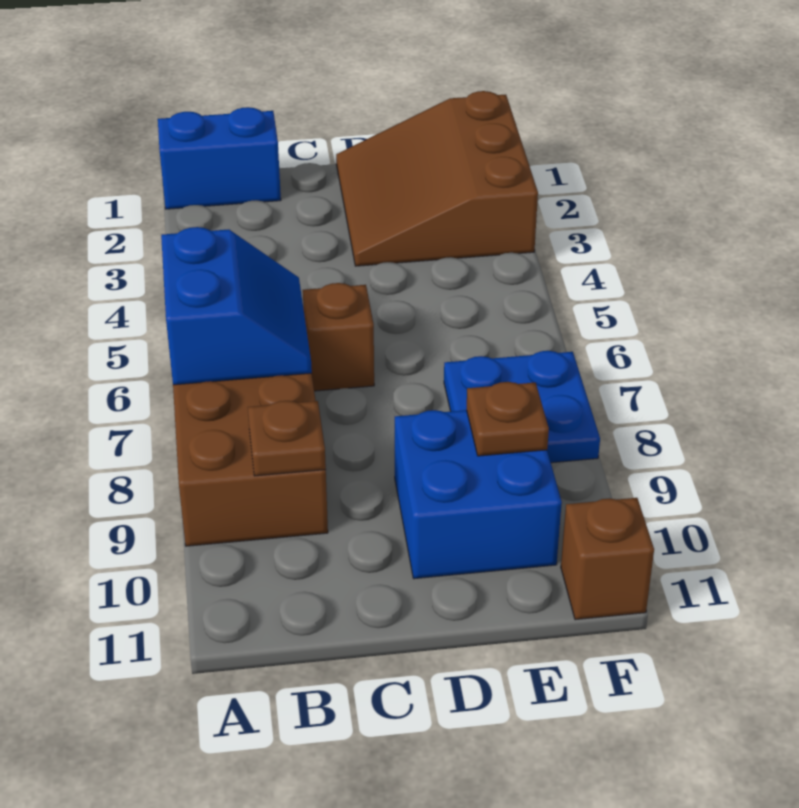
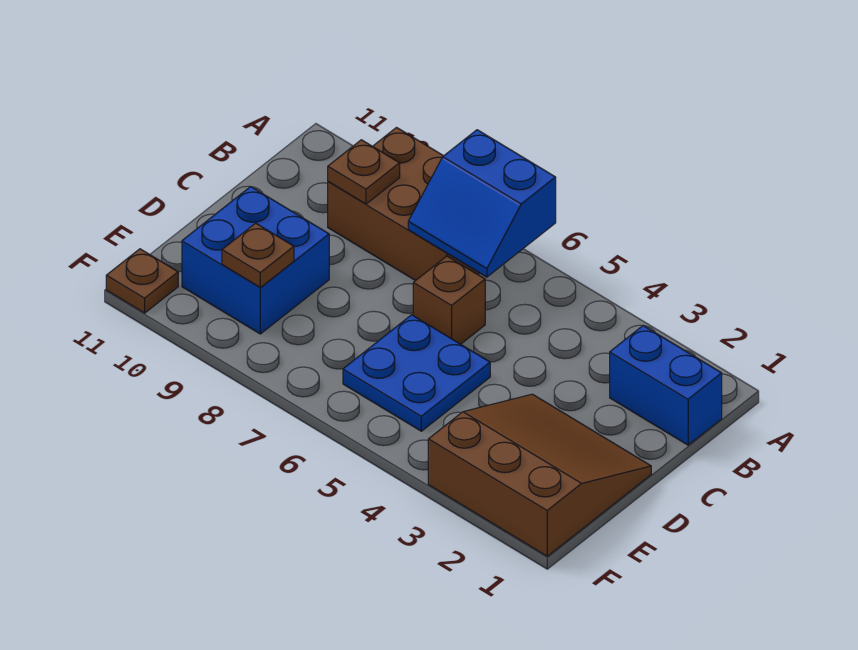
blue 1x2 brick [158,107,281,209] -> blue 1x2 brick turned to [610,326,722,445]
blue 2x2 plate [444,351,600,463] -> blue 2x2 plate moved to [343,315,490,431]
brown 1x1 brick [561,498,654,620] -> brown 1x1 plate [106,249,178,313]

